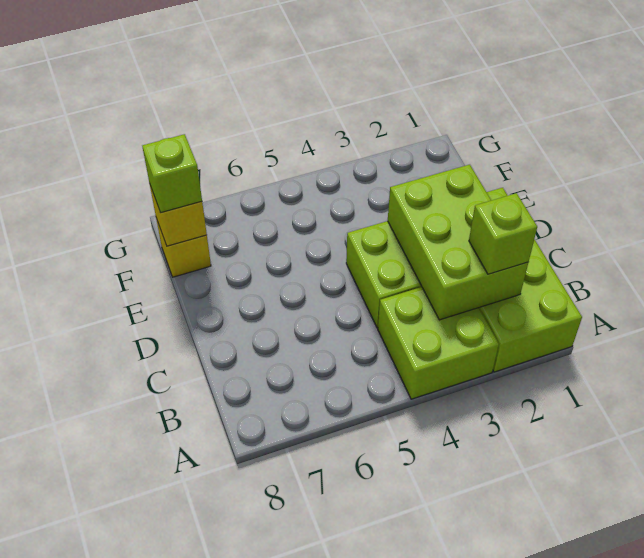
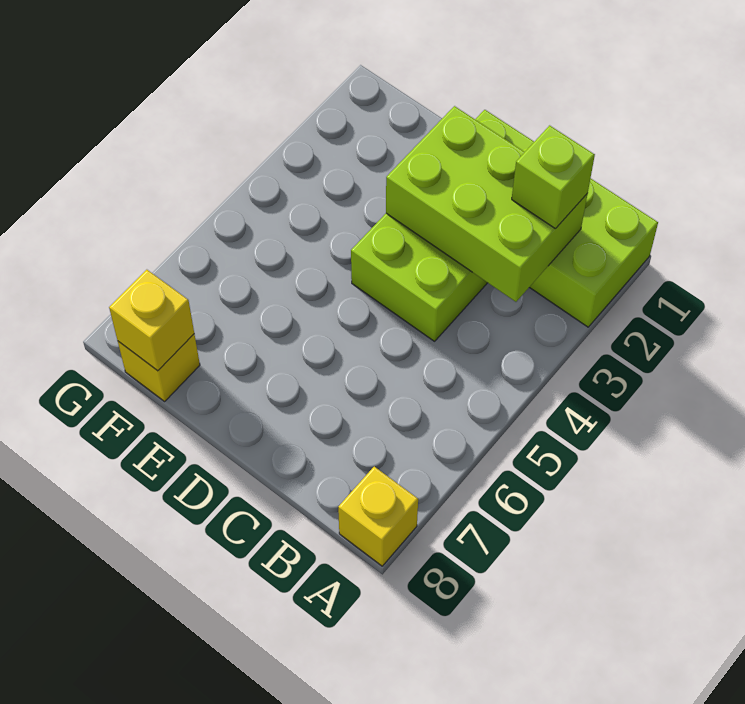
lime 2x2 brick [378,287,499,399] -> none
none -> yellow 1x1 brick [338,467,418,566]
lime 1x1 brick [142,134,202,213] -> none

